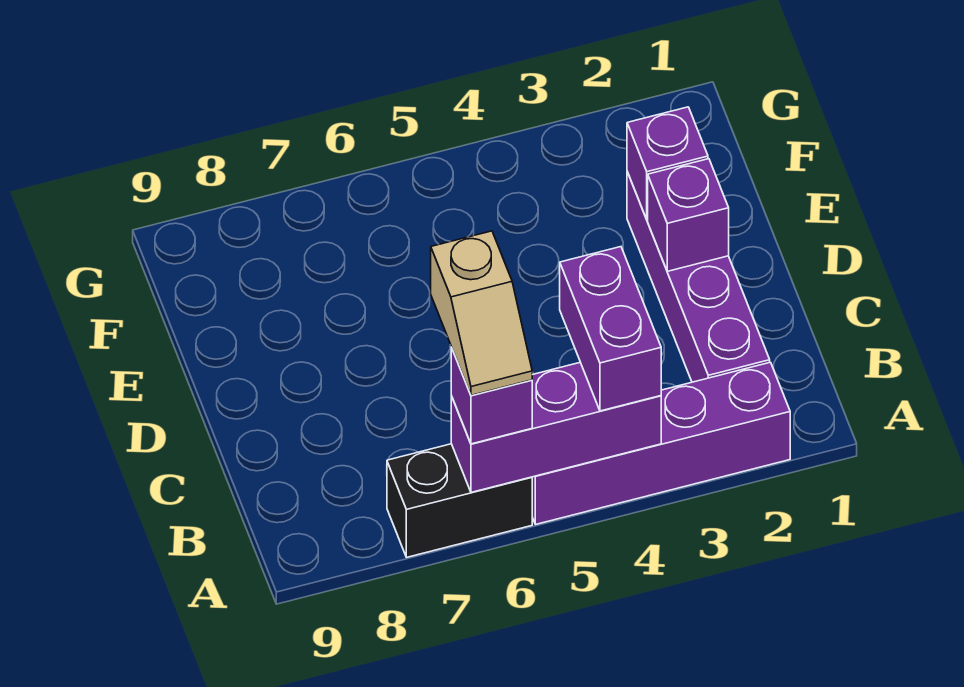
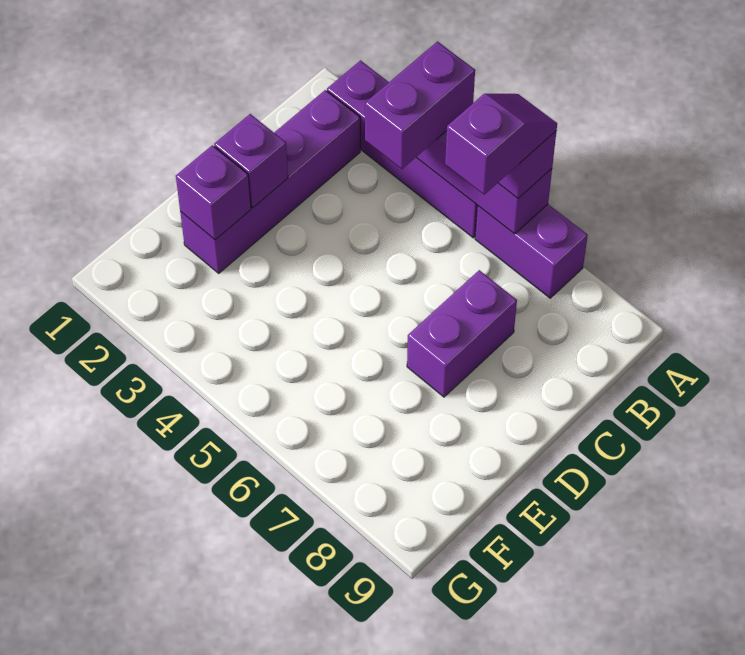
black 1x2 brick [387,444,532,557] -> purple 1x2 brick [475,204,588,298]
tan 1x2 slope [431,231,532,395] -> purple 1x2 slope [445,94,557,194]
none -> purple 1x2 brick [407,270,517,397]

